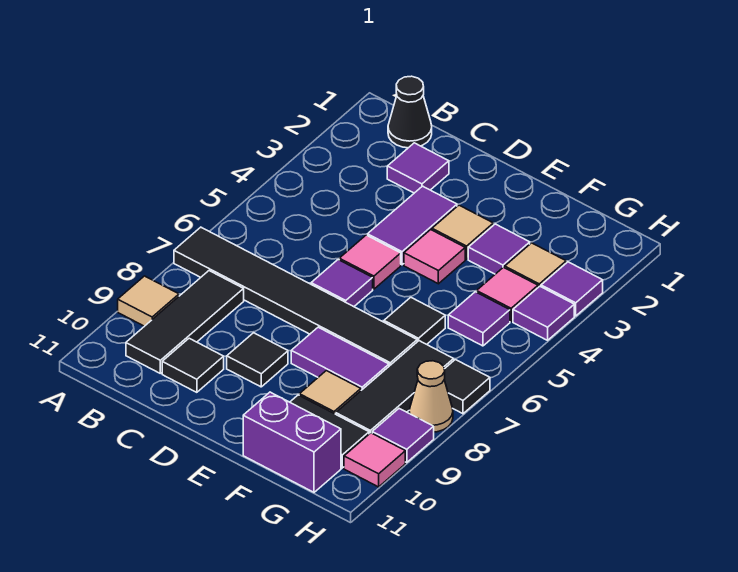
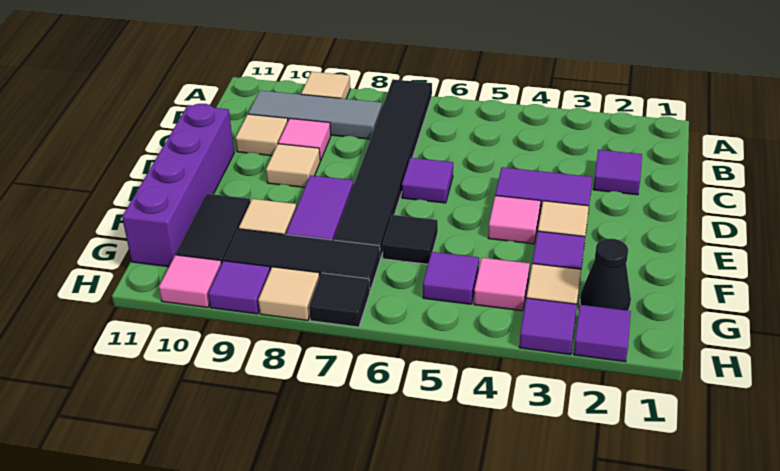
black 1x1 cone [388,76,432,148] -> black 1x1 cone moved to [580,239,631,311]
black 1x3 tile [126,271,244,373] -> grey 1x3 tile [248,91,382,139]
black 1x1 tile [162,338,224,392] -> tan 1x1 tile [235,114,288,156]
pink 1x1 tile [339,235,401,289] -> pink 1x1 tile moved to [278,119,331,161]
black 1x1 tile [227,333,288,387] -> tan 1x1 tile [266,144,320,187]
purple 1x2 brick [243,392,341,492] -> purple 1x4 brick [122,104,234,267]
purple 1x1 tile [513,286,574,340] -> purple 1x1 tile moved to [574,305,631,362]
tan 1x1 cone [409,361,453,432] -> tan 1x1 tile [258,267,319,320]

